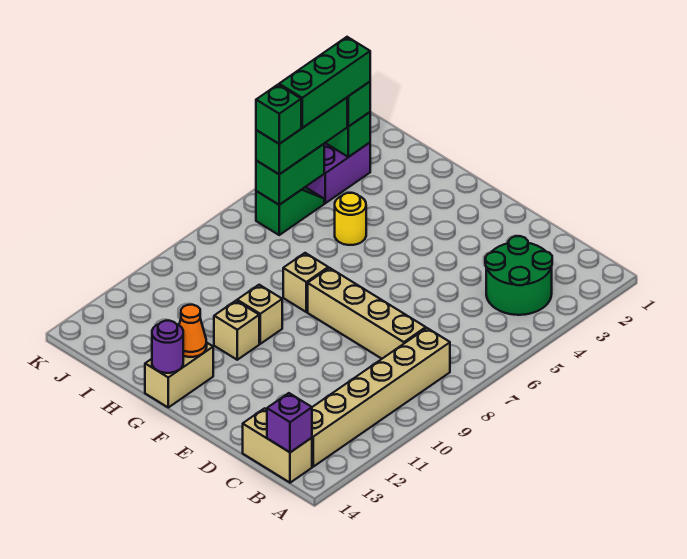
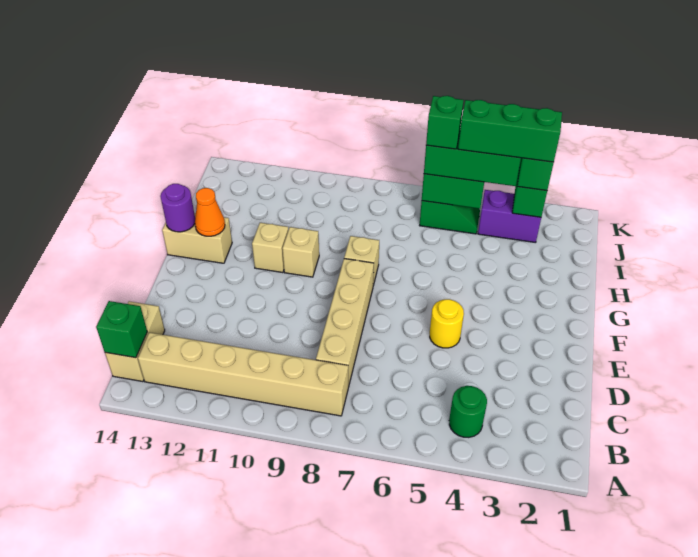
green 2x2 round brick [485,236,552,315] -> green 1x1 round brick [449,386,487,437]
purple 1x1 brick [267,393,312,452] -> green 1x1 brick [96,301,147,358]
yellow 1x1 round brick [335,193,366,245] -> yellow 1x1 round brick moved to [430,299,464,348]

